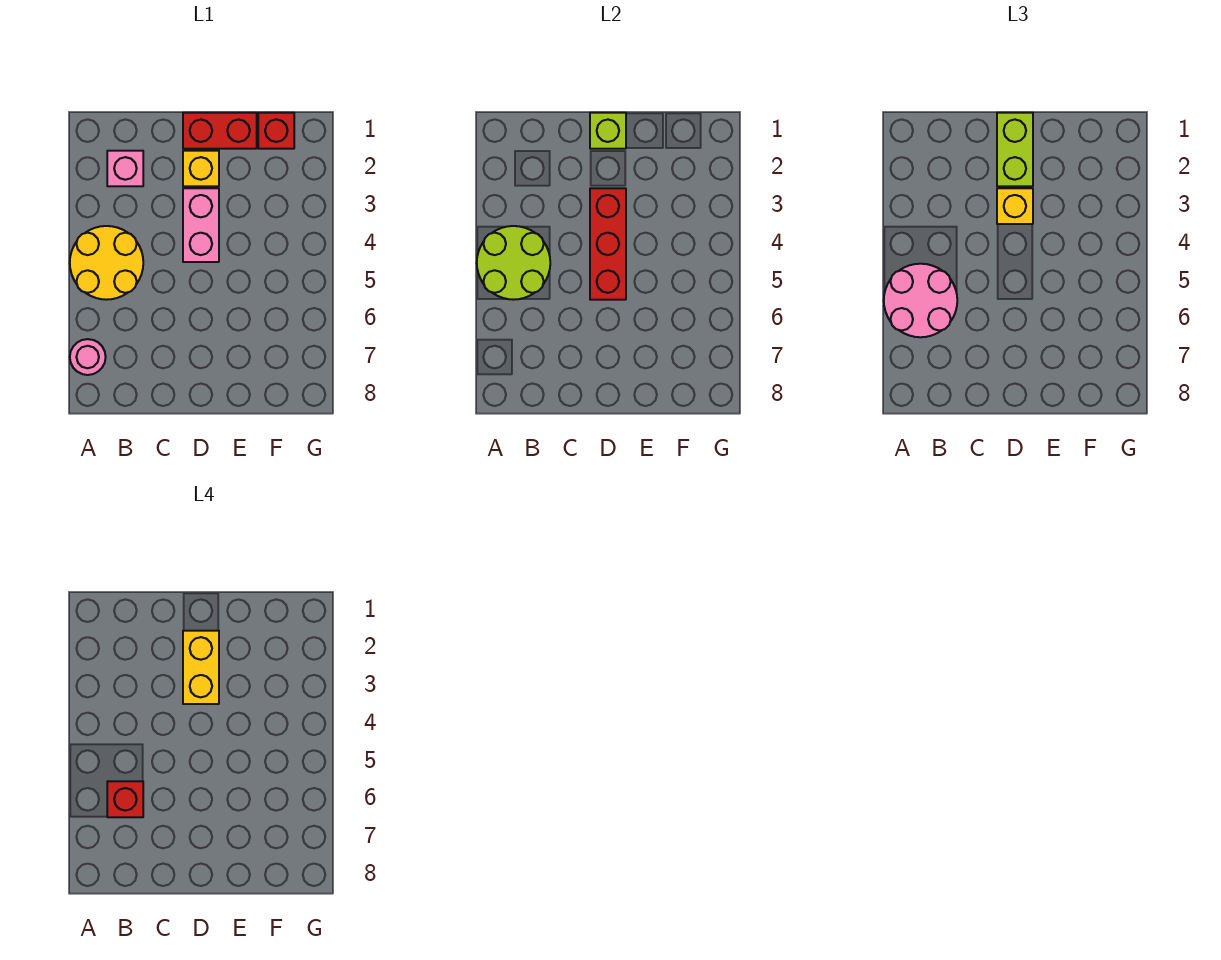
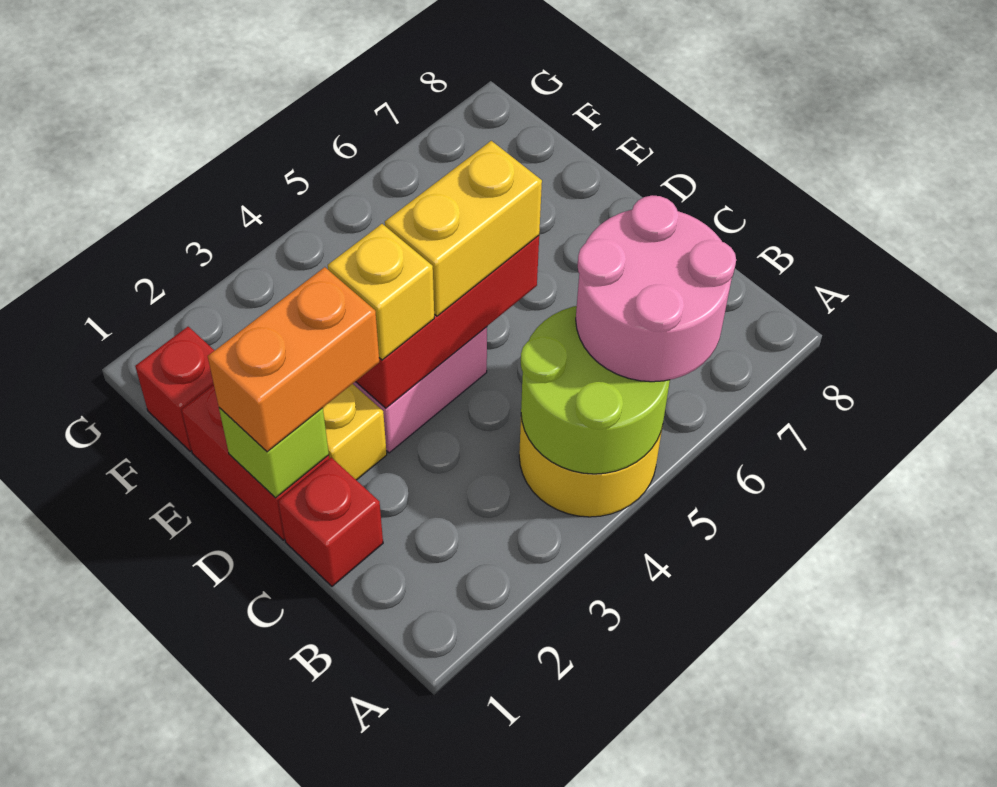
pink 1x1 round brick [70,339,106,375] -> none
pink 1x1 brick [107,151,143,186] -> none
red 1x1 brick [107,781,143,817] -> red 1x1 brick moved to [278,458,383,586]
lime 1x2 brick [997,113,1033,186] -> orange 1x2 brick [208,267,379,452]
yellow 1x2 brick [183,631,219,704] -> yellow 1x2 brick moved to [385,141,542,316]

